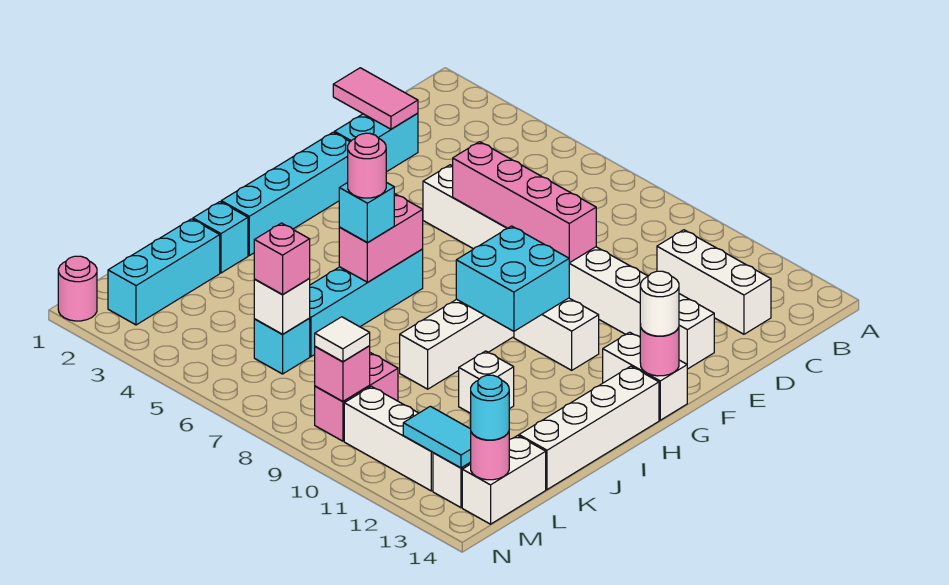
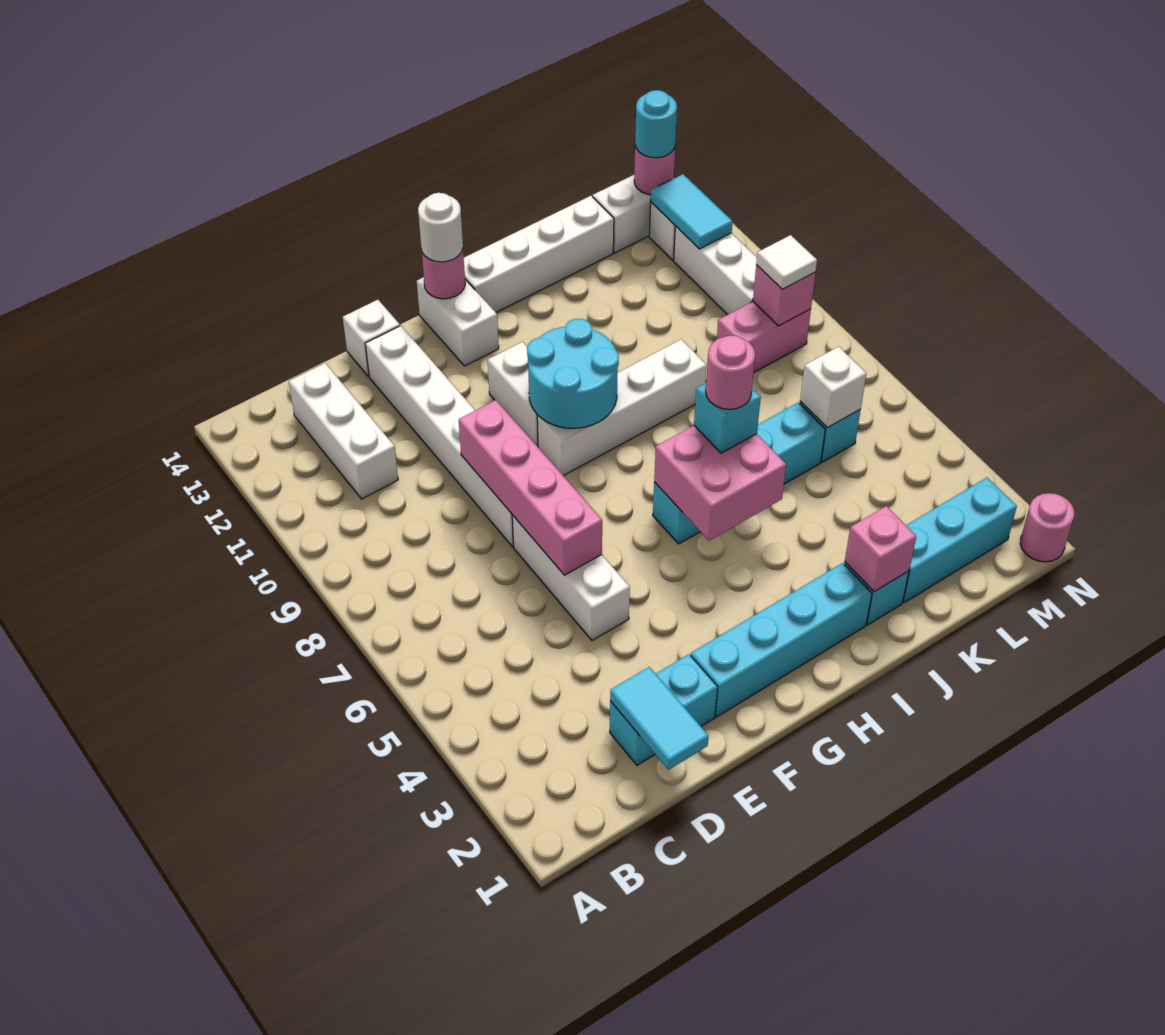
pink 1x2 tile [333,68,418,129] -> cyan 1x2 tile [610,667,708,770]
cyan 2x2 brick [456,226,569,331] -> cyan 2x2 round brick [527,319,619,428]
pink 1x2 brick [339,194,423,282] -> pink 2x2 brick [654,426,786,541]
white 1x1 brick [459,351,514,413] -> white 1x1 brick moved to [343,300,400,377]
pink 1x1 brick [254,223,310,294] -> pink 1x1 brick moved to [845,506,916,592]

